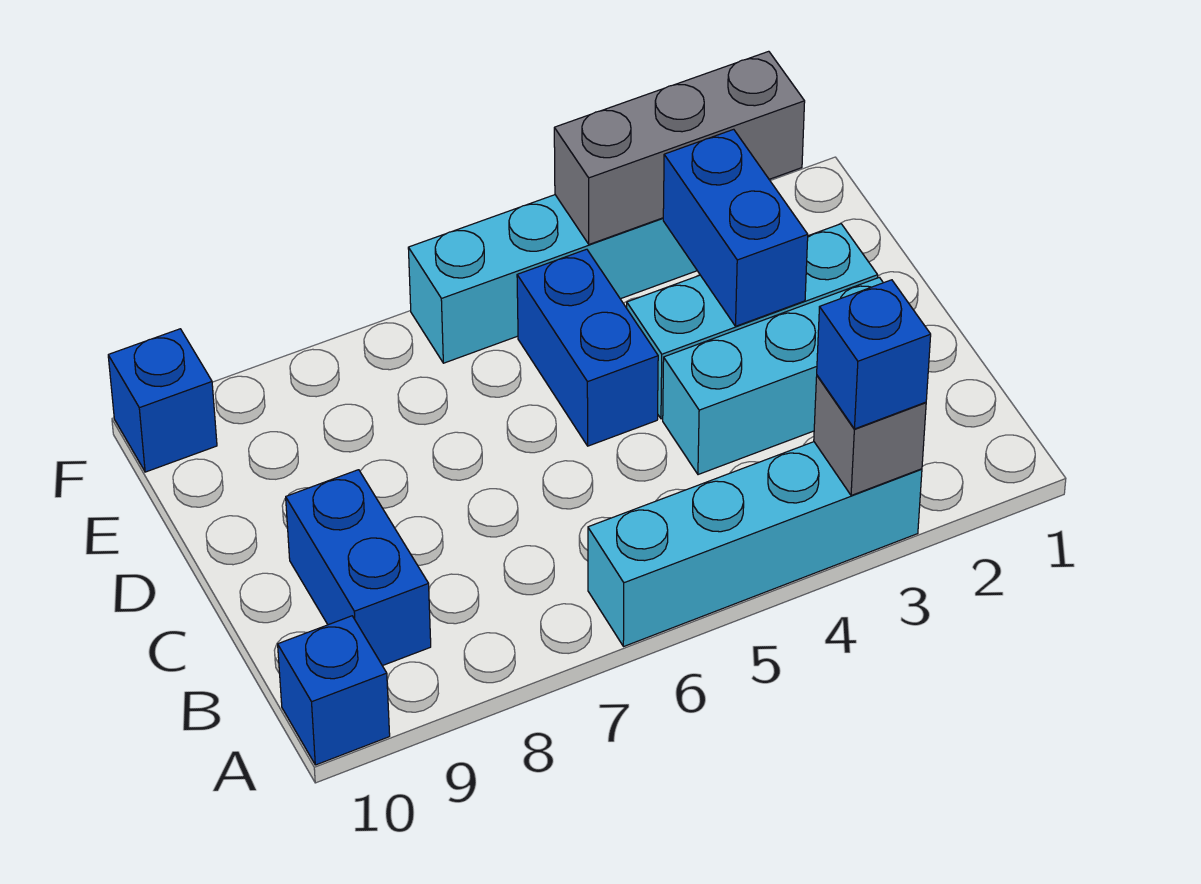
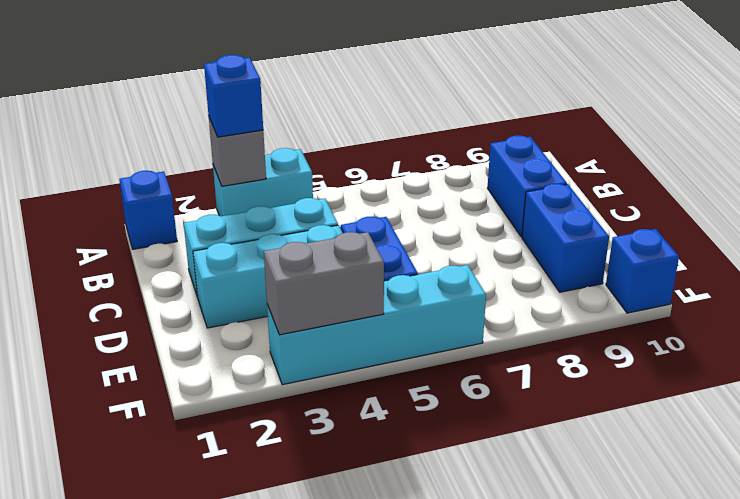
cyan 1x4 brick [588,442,922,647] -> cyan 1x2 brick [213,148,313,216]
blue 1x1 brick [278,616,390,765] -> blue 1x1 brick moved to [119,171,177,249]
blue 1x2 brick [663,129,808,326] -> blue 1x2 brick moved to [522,184,609,292]
grey 1x3 brick [554,51,805,244] -> grey 1x2 brick [264,232,384,335]

